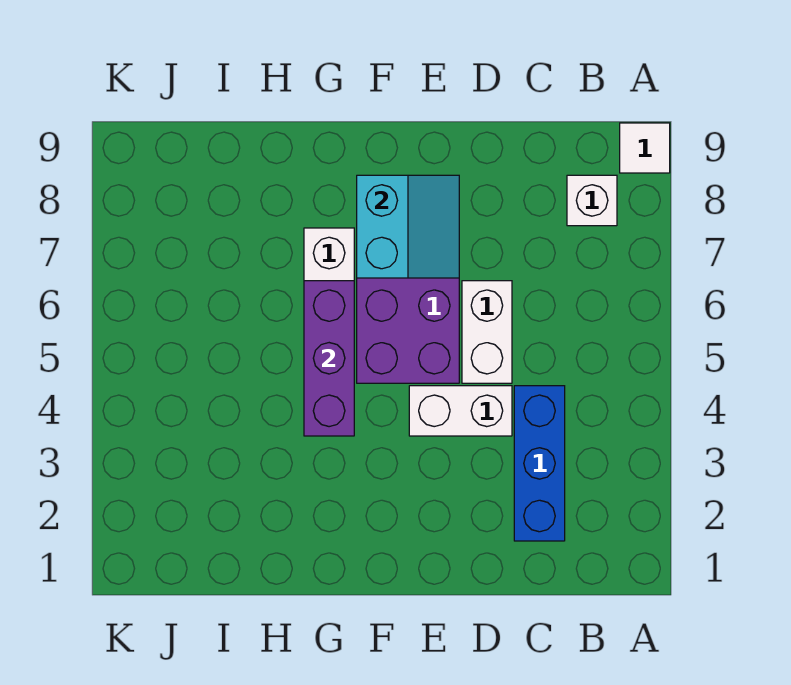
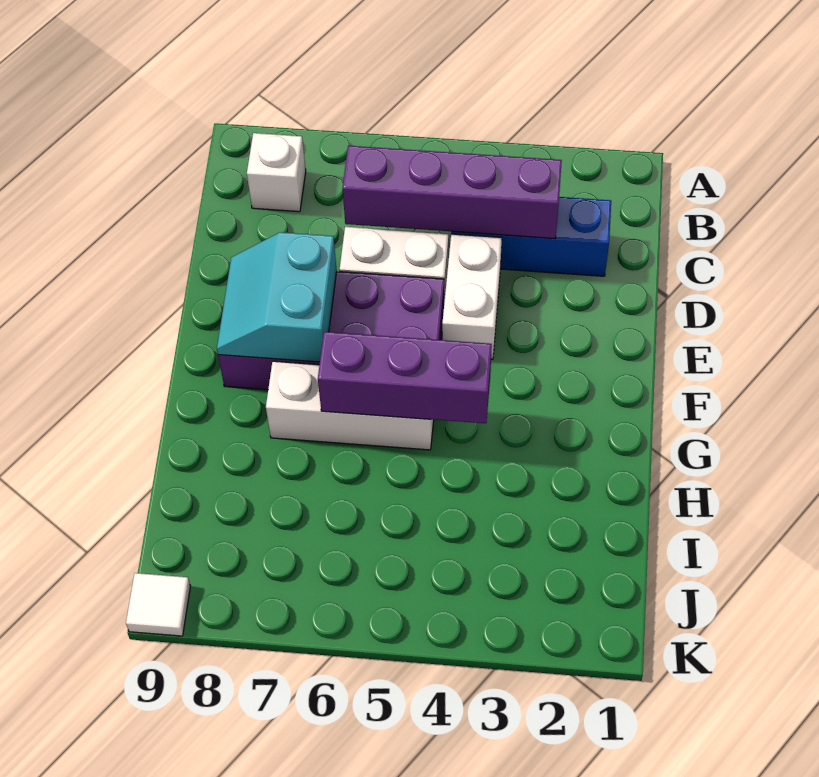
white 1x1 tile [620,123,670,173] -> white 1x1 tile moved to [126,573,190,636]
none -> purple 1x4 brick [343,145,562,239]
cyan 2x2 slope [357,175,459,278] -> cyan 2x2 slope turned to [217,232,337,362]

